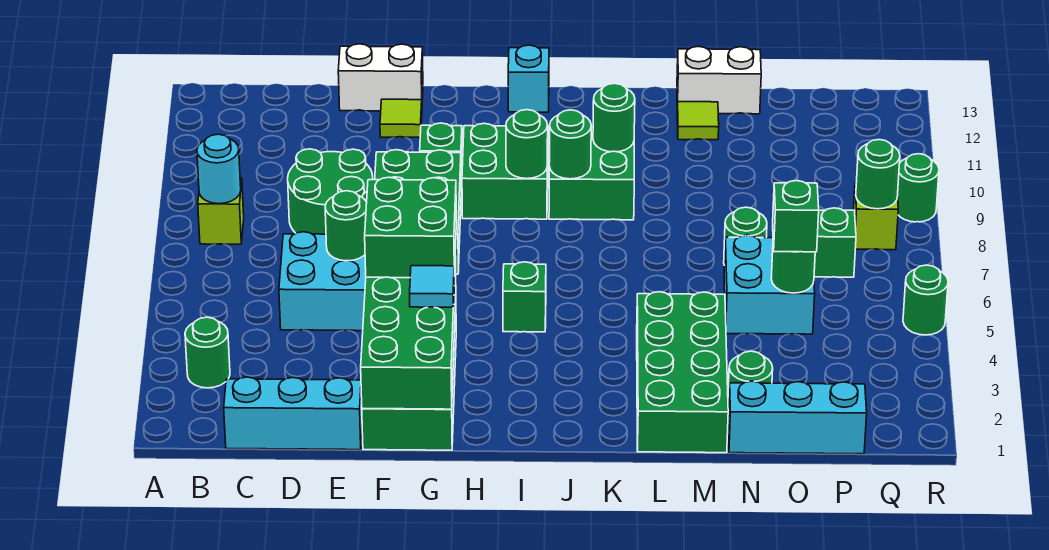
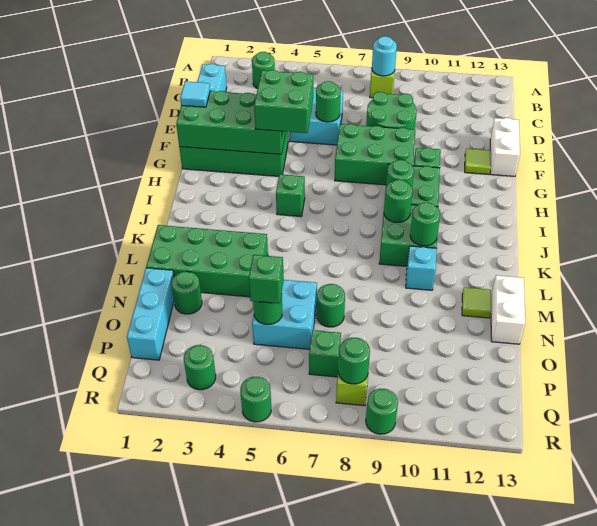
cyan 1x1 tile [410,266,454,307] -> cyan 1x1 tile moved to [180,81,210,107]
cyan 1x1 brick [508,45,549,112] -> cyan 1x1 brick moved to [406,246,437,290]
none -> green 1x1 round brick [184,345,216,390]

